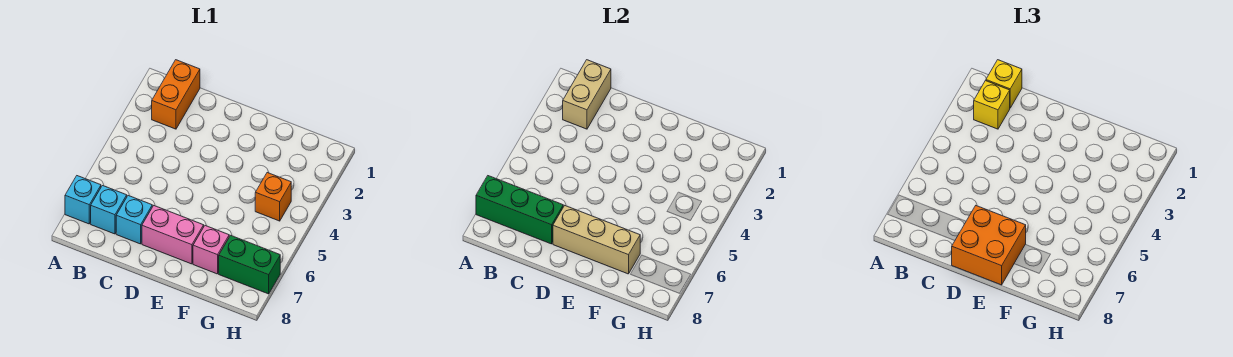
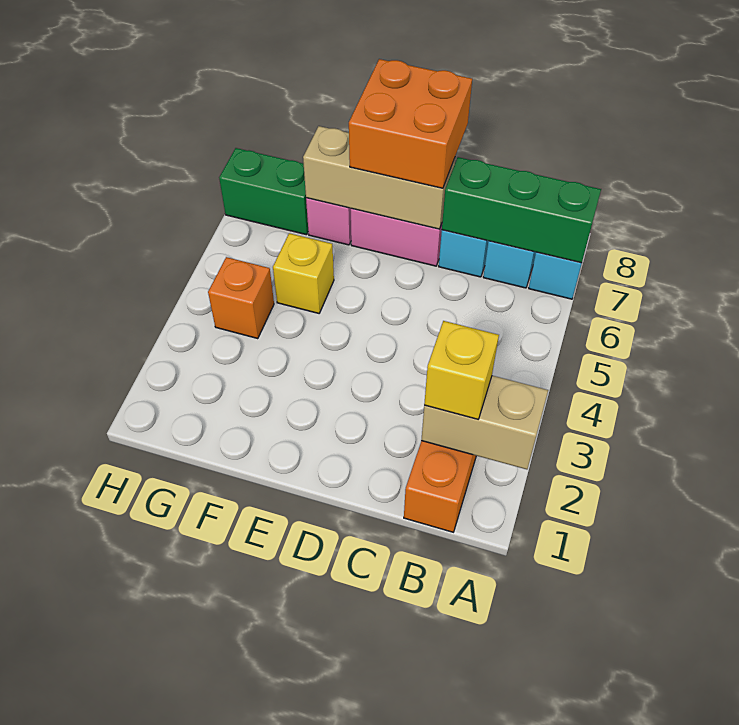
tan 1x2 brick [563,60,611,129] -> tan 1x2 brick turned to [421,376,548,469]
yellow 1x1 brick [986,60,1022,108] -> yellow 1x1 brick moved to [273,233,334,313]

